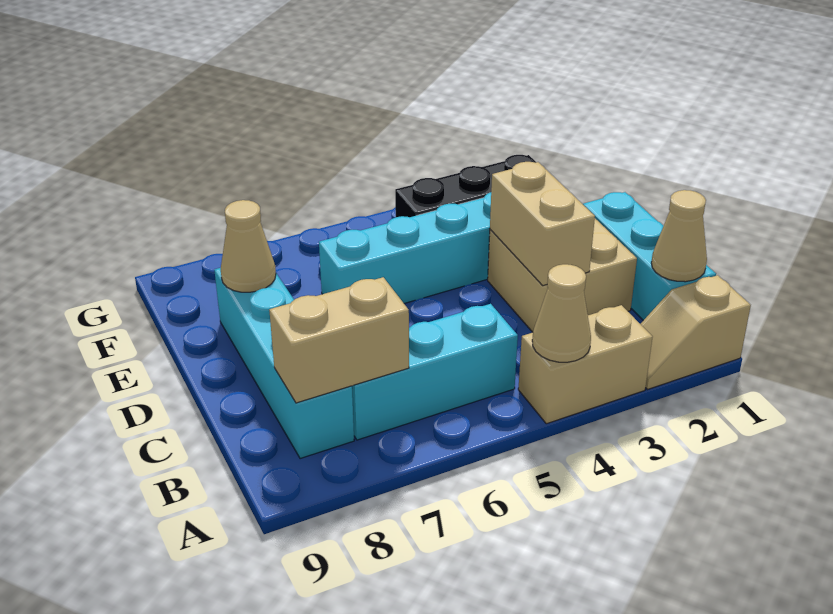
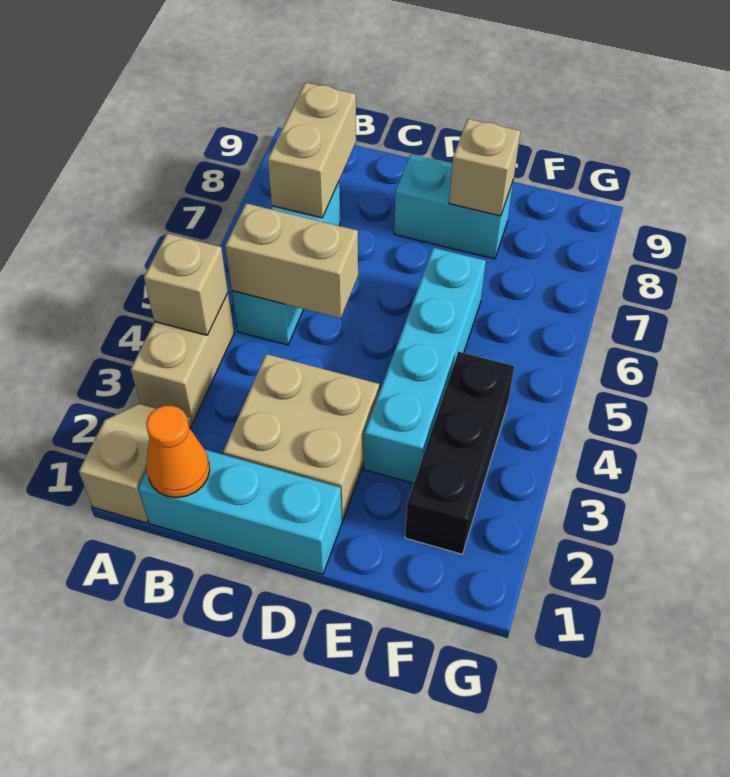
tan 1x1 cone [532,264,591,362] -> tan 1x1 brick [144,234,228,335]
tan 1x1 cone [651,190,707,282] -> orange 1x1 cone [146,406,210,498]
cyan 1x4 brick [214,268,354,459] -> cyan 1x2 brick [394,155,514,259]
tan 1x2 brick [490,162,595,286] -> tan 1x2 brick moved to [225,203,358,318]
tan 1x1 cone [221,200,276,292] -> tan 1x1 brick [449,119,520,216]

